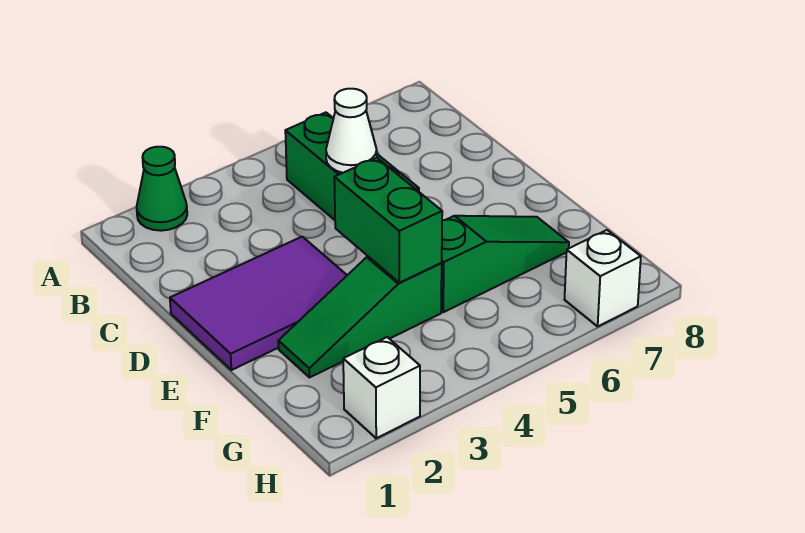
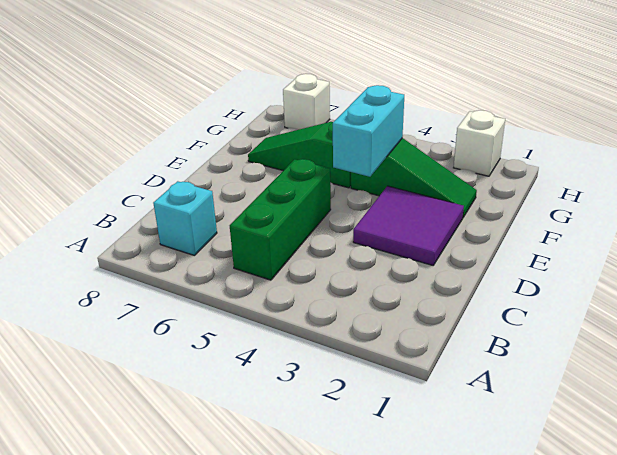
green 1x1 cone [137,147,187,231] -> none
none -> cyan 1x1 brick [153,181,217,255]
white 1x1 cone [326,89,377,173] -> none
purple 2x3 tile [170,237,347,370] -> purple 2x2 tile [353,186,464,265]
green 1x2 brick [334,158,442,283] -> cyan 1x2 brick [333,85,404,177]

